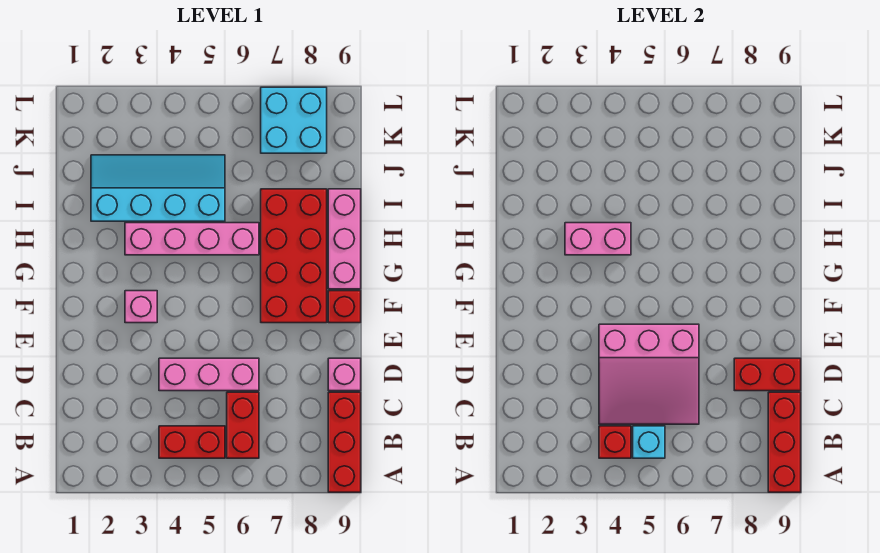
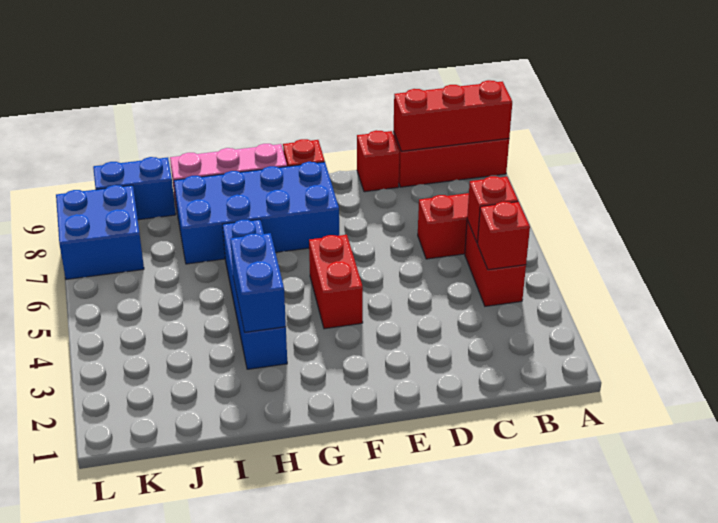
cyan 1x1 brick [633,426,665,458] -> red 1x1 brick [467,176,518,243]
pink 3x3 slope [599,324,699,424] -> none
pink 1x3 brick [159,358,259,391] -> none
red 1x2 brick [734,358,801,391] -> red 1x2 brick moved to [309,235,363,329]
pink 1x1 brick [328,358,361,391] -> red 1x1 brick [357,130,399,192]
pink 1x1 brick [125,291,157,323] -> none
red 2x4 brick [261,189,327,323] -> blue 2x4 brick [174,162,339,264]
pink 1x4 brick [125,223,259,255] -> blue 1x4 brick [223,219,287,369]
pink 1x2 brick [565,223,631,255] -> blue 1x2 brick [230,233,286,332]
cyan 2x4 slope [91,155,225,221] -> none
none -> blue 1x2 brick [93,157,176,220]
cyan 2x2 brick [261,87,327,153] -> blue 2x2 brick [56,185,144,279]

